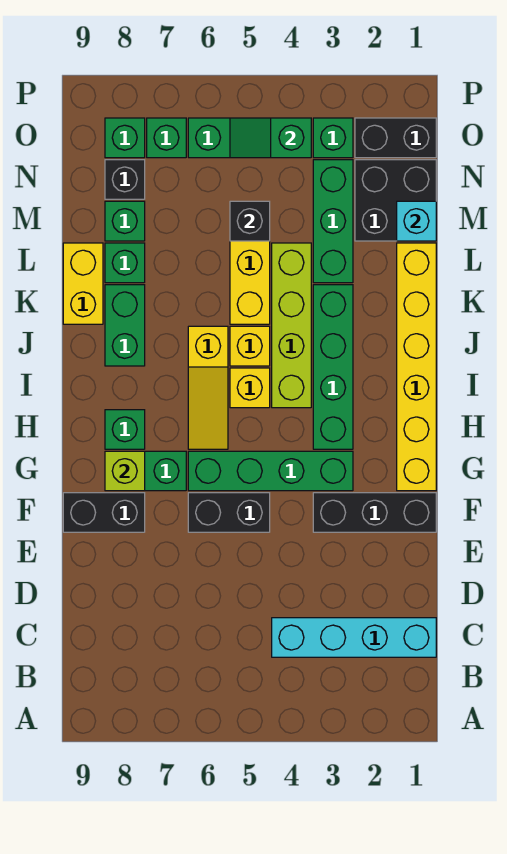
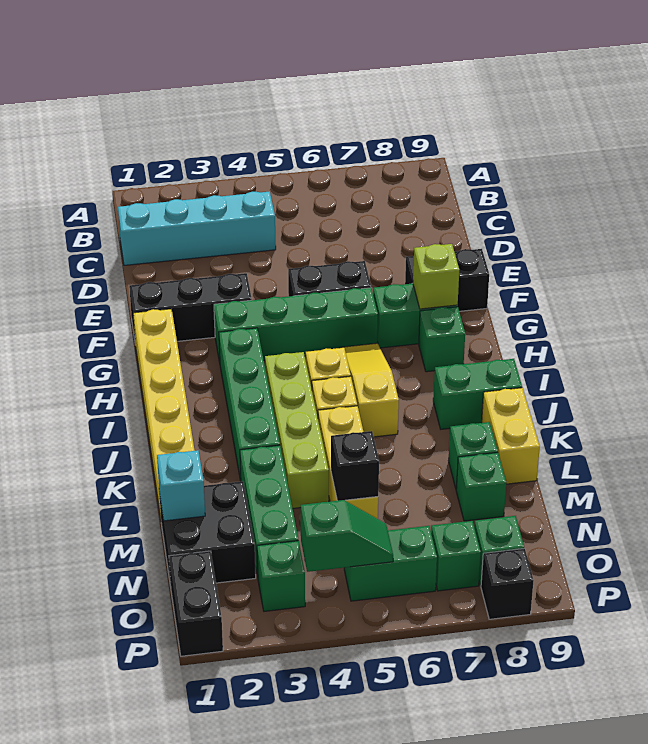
green 1x2 brick [105,285,145,366] -> green 1x2 brick turned to [433,359,522,429]
black 1x1 brick [105,160,145,199] -> black 1x1 brick moved to [481,548,534,619]
black 1x2 brick [355,118,436,158] -> black 1x2 brick turned to [169,551,223,656]

